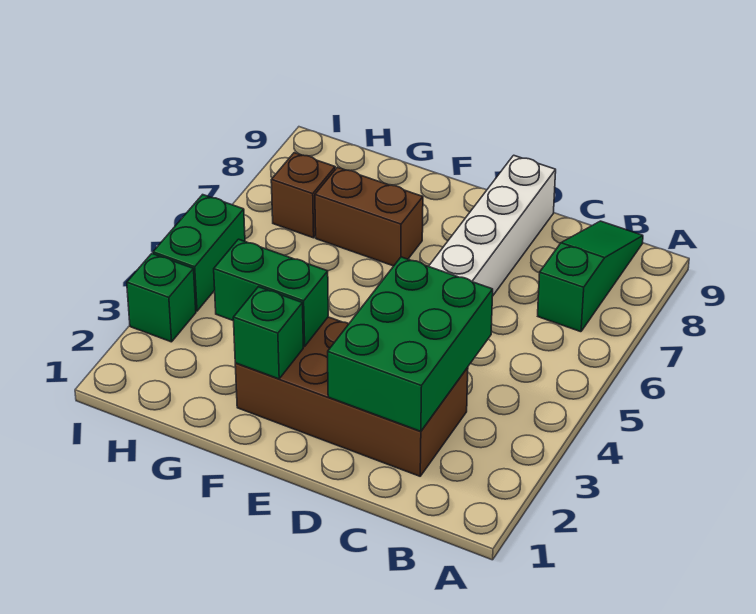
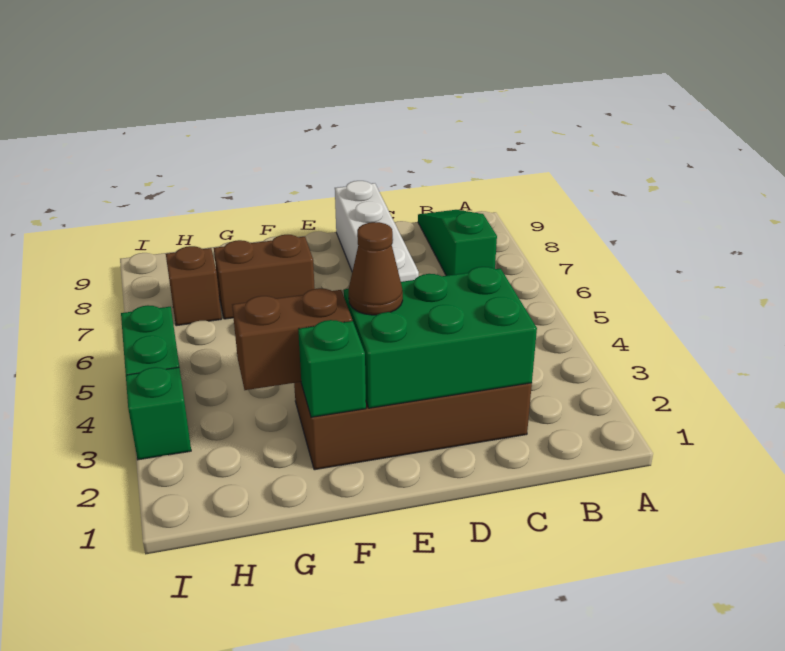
green 2x3 brick [328,257,493,431] -> green 2x3 brick turned to [344,267,537,408]
none -> brown 1x1 cone [349,222,403,315]
green 1x2 brick [214,239,328,347] -> brown 1x2 brick [232,288,352,390]

